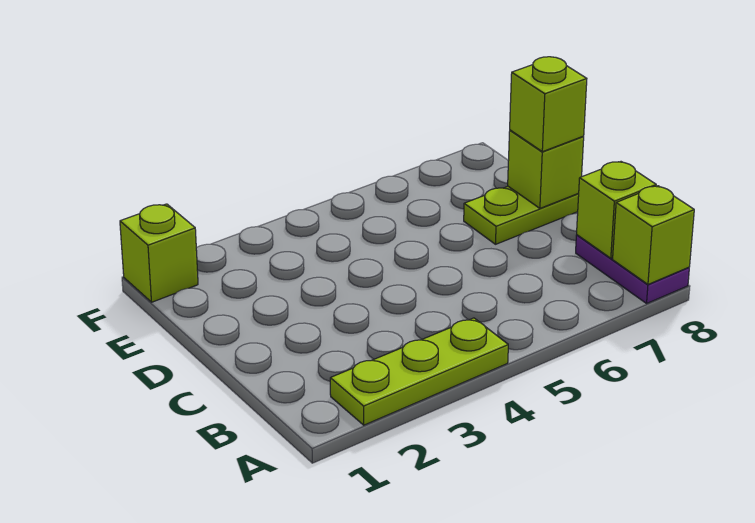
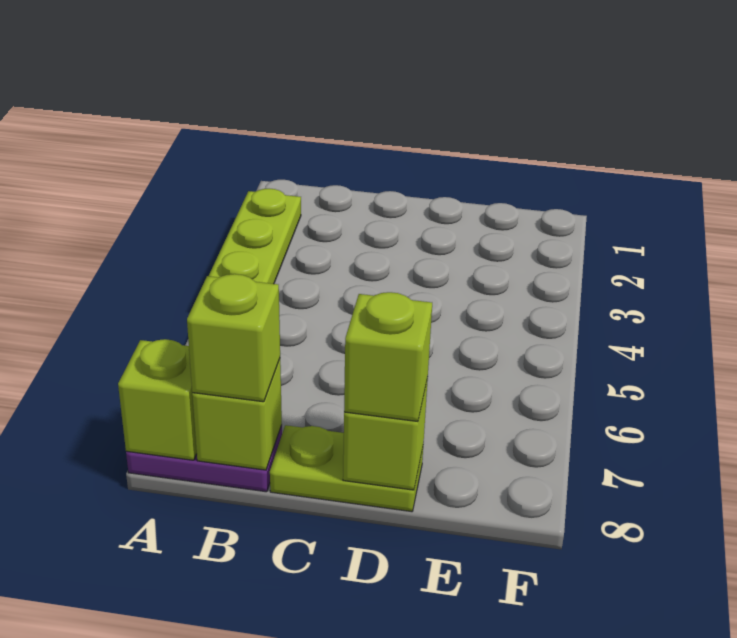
lime 1x2 plate [464,187,579,244] -> lime 1x2 plate turned to [270,425,423,512]
lime 1x1 brick [120,204,198,302] -> lime 1x1 brick moved to [187,274,280,402]

